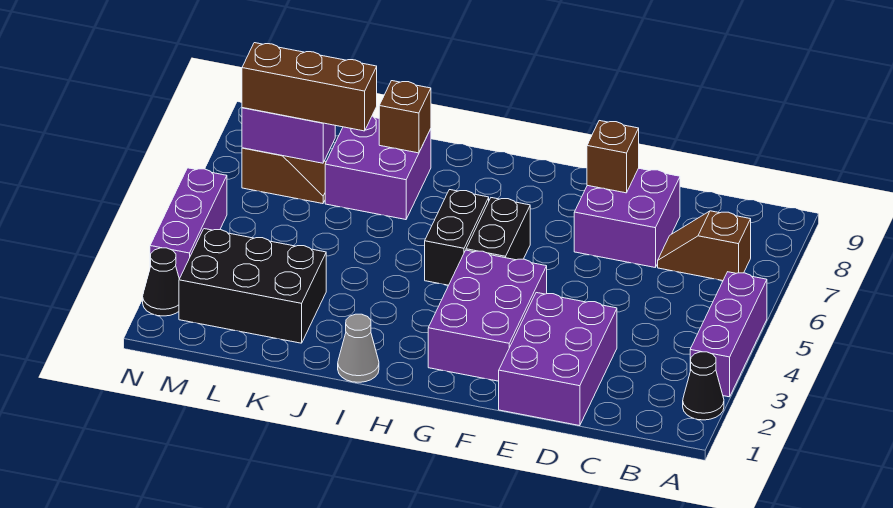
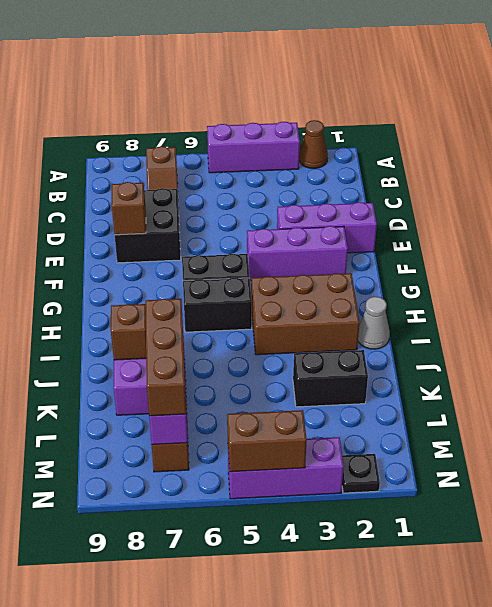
black 1x1 cone [683,352,724,420] -> brown 1x1 cone [299,120,328,169]
purple 2x3 brick [499,293,617,426] -> purple 1x3 brick [277,202,377,253]
purple 2x2 brick [574,168,680,267] -> black 2x2 brick [115,188,181,263]
purple 2x3 brick [428,250,547,381] -> purple 1x3 brick [247,226,348,280]
none -> brown 2x3 brick [251,273,359,355]
black 2x3 brick [179,229,326,343] -> black 1x2 brick [293,350,368,407]
black 1x1 cone [143,248,179,316] -> black 1x1 plate [342,454,380,493]
none -> brown 1x2 brick [227,410,307,472]

